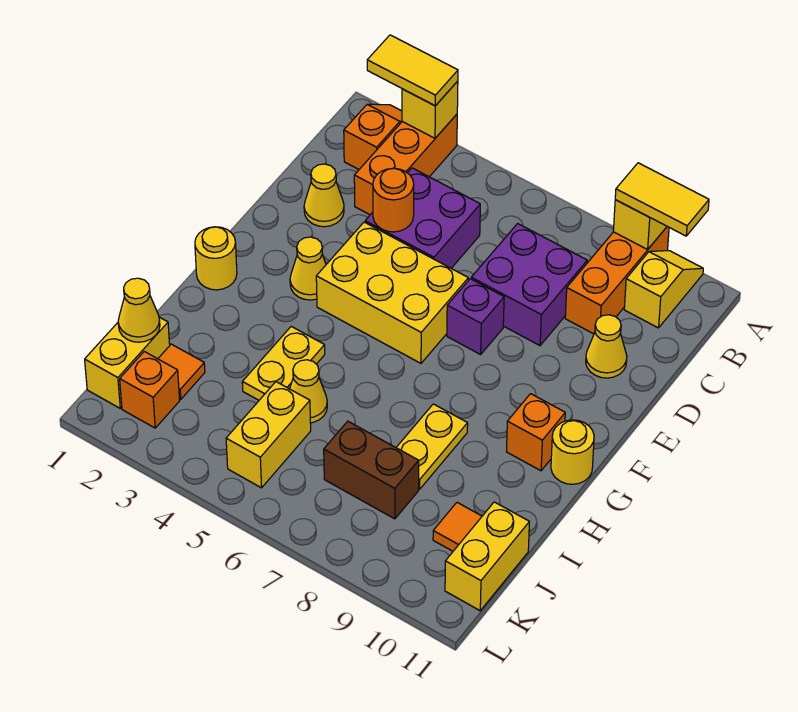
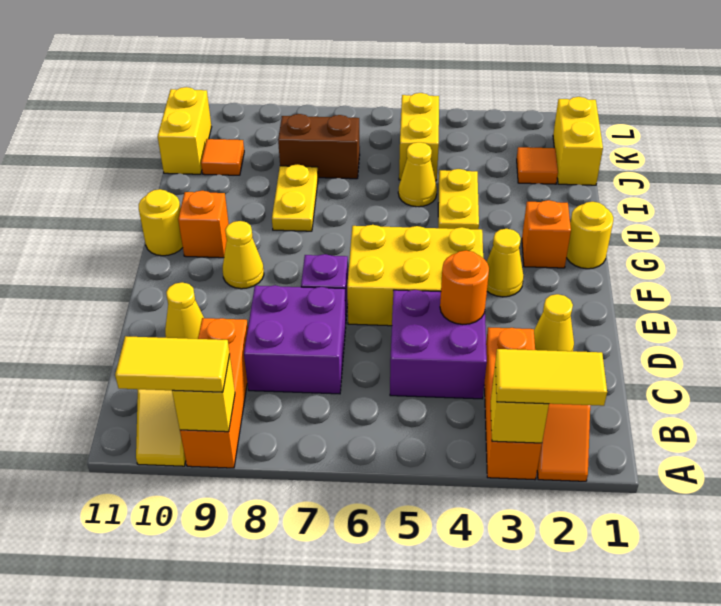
yellow 1x1 cone [118,278,160,342] -> yellow 1x1 cone moved to [223,221,264,289]
orange 1x1 brick [120,352,180,428] -> orange 1x1 brick moved to [522,200,571,268]

